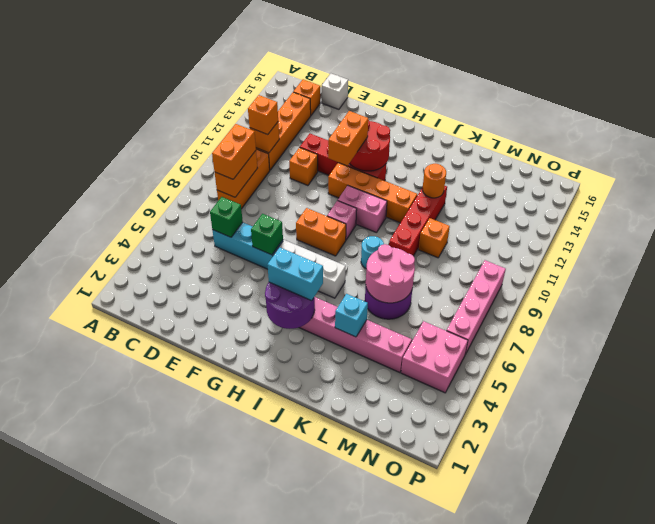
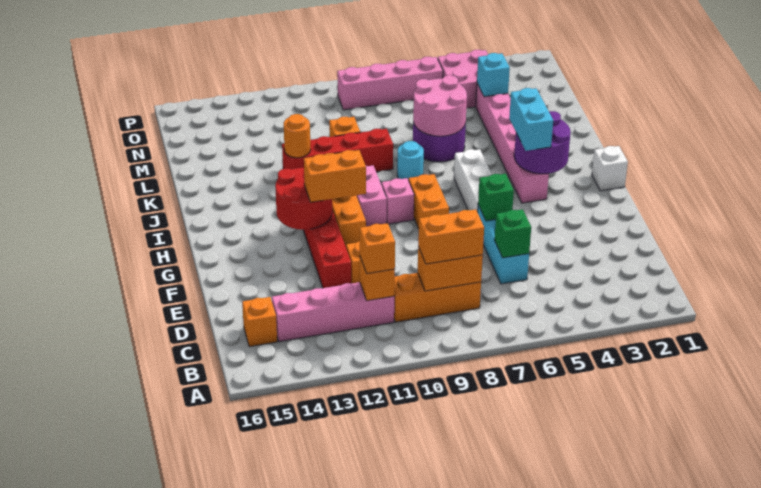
orange 1x4 brick [256,92,311,170] -> pink 1x4 brick [272,282,394,342]
white 1x1 brick [322,74,348,109] -> white 1x1 brick moved to [592,146,628,191]
cyan 1x1 brick [335,294,368,337] -> cyan 1x1 brick moved to [477,53,510,97]

